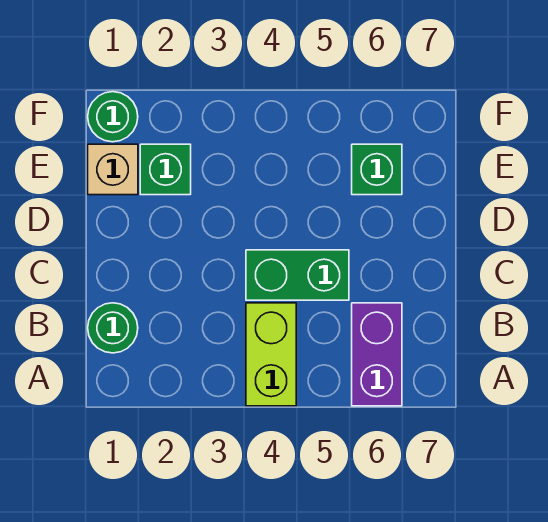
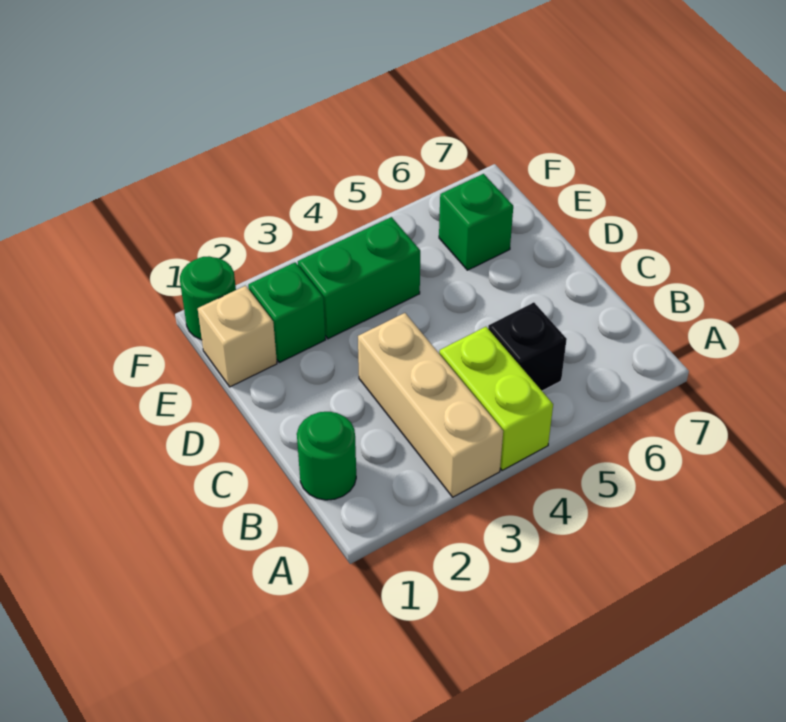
none -> tan 1x3 brick [358,313,503,497]
purple 1x2 brick [352,303,402,406] -> none
none -> black 1x1 brick [488,302,567,391]
green 1x2 brick [246,250,349,300] -> green 1x2 brick moved to [298,217,420,339]

